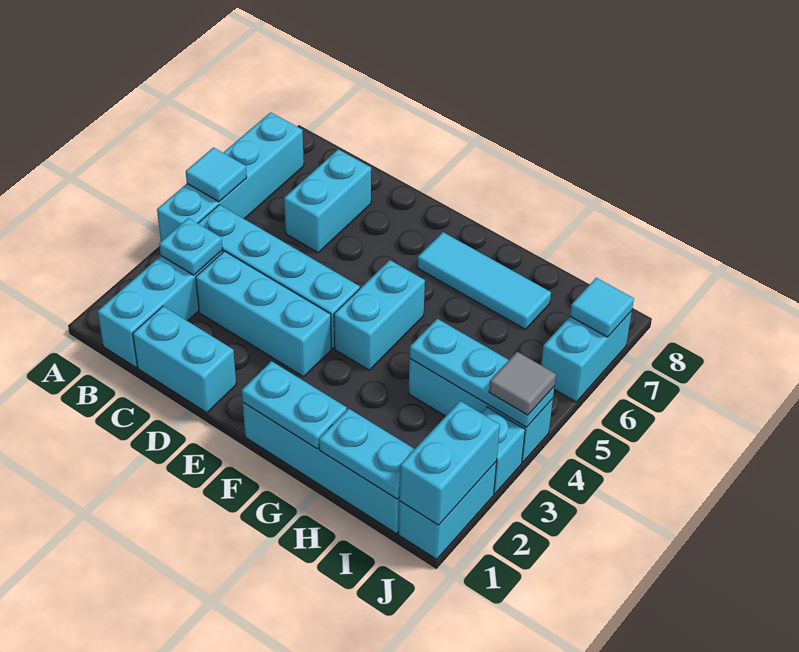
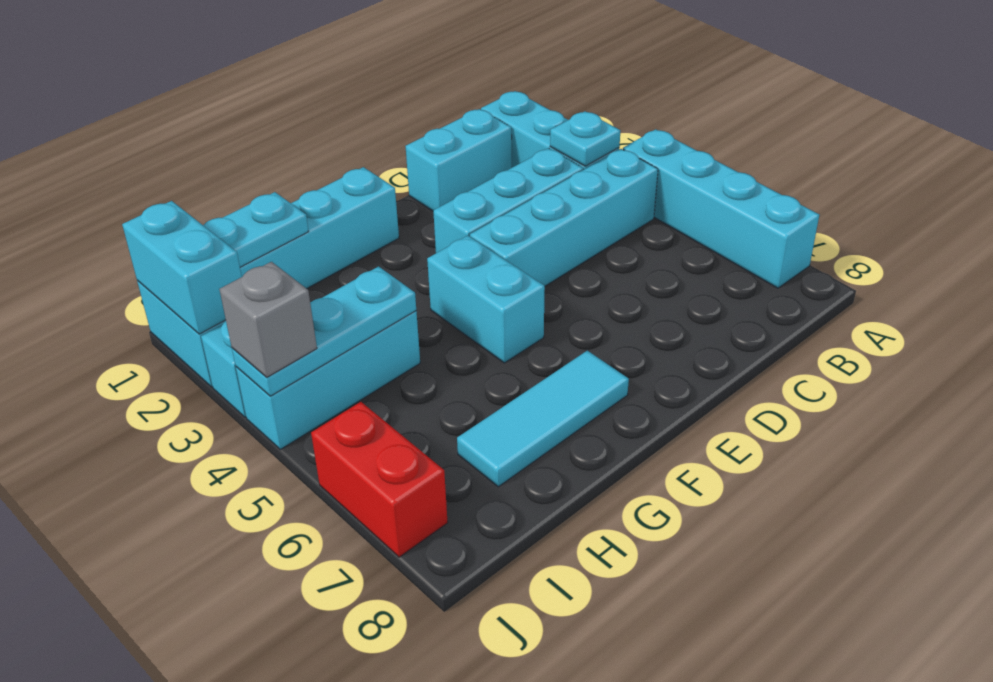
cyan 1x1 tile [186,148,247,202] -> none
cyan 1x2 brick [284,149,371,252] -> none
cyan 1x2 plate [242,361,347,449] -> none
grey 1x1 tile [489,352,556,415] -> grey 1x1 brick [219,262,317,377]
cyan 1x2 brick [541,311,632,402] -> red 1x2 brick [311,402,448,557]
cyan 1x1 tile [570,278,634,337] -> none

